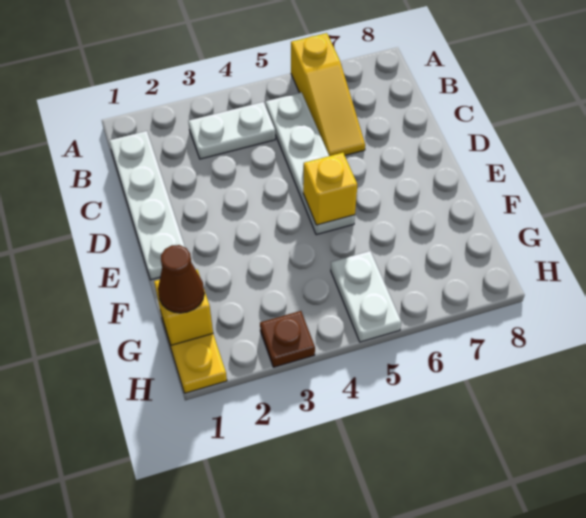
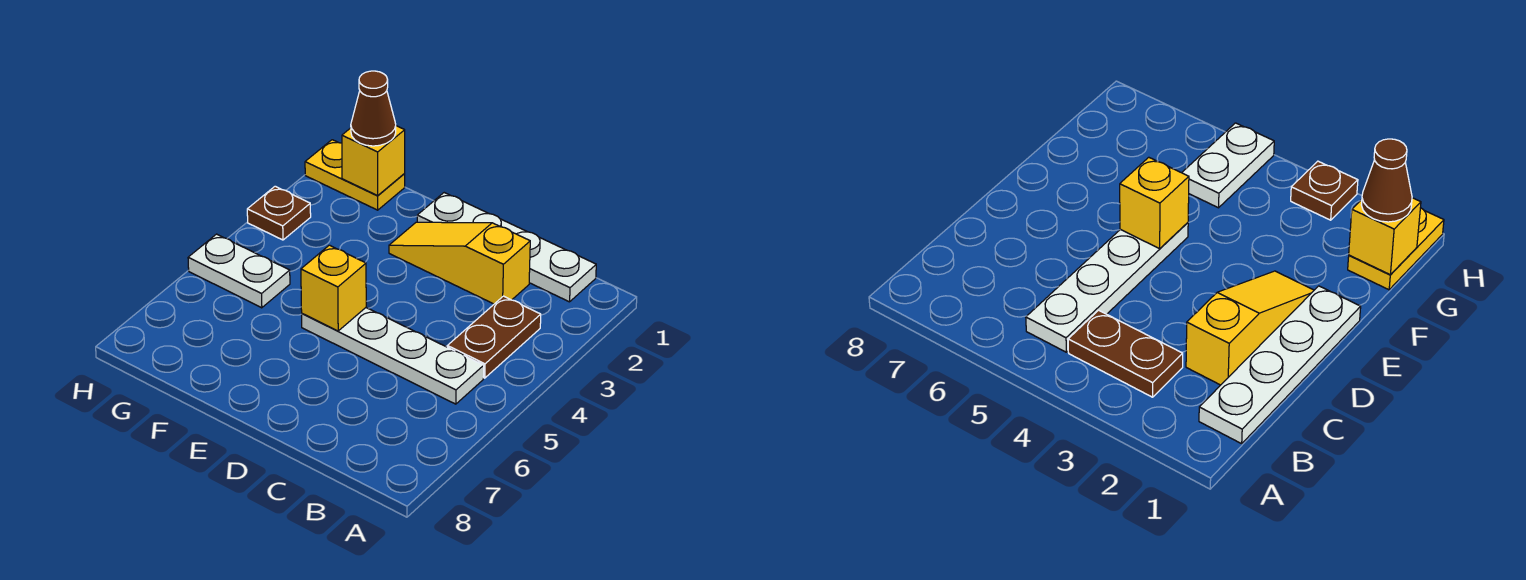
yellow 1x3 slope [291,33,365,156] -> yellow 1x3 slope moved to [389,222,530,304]
white 1x2 plate [188,102,275,159] -> brown 1x2 plate [447,296,541,378]

